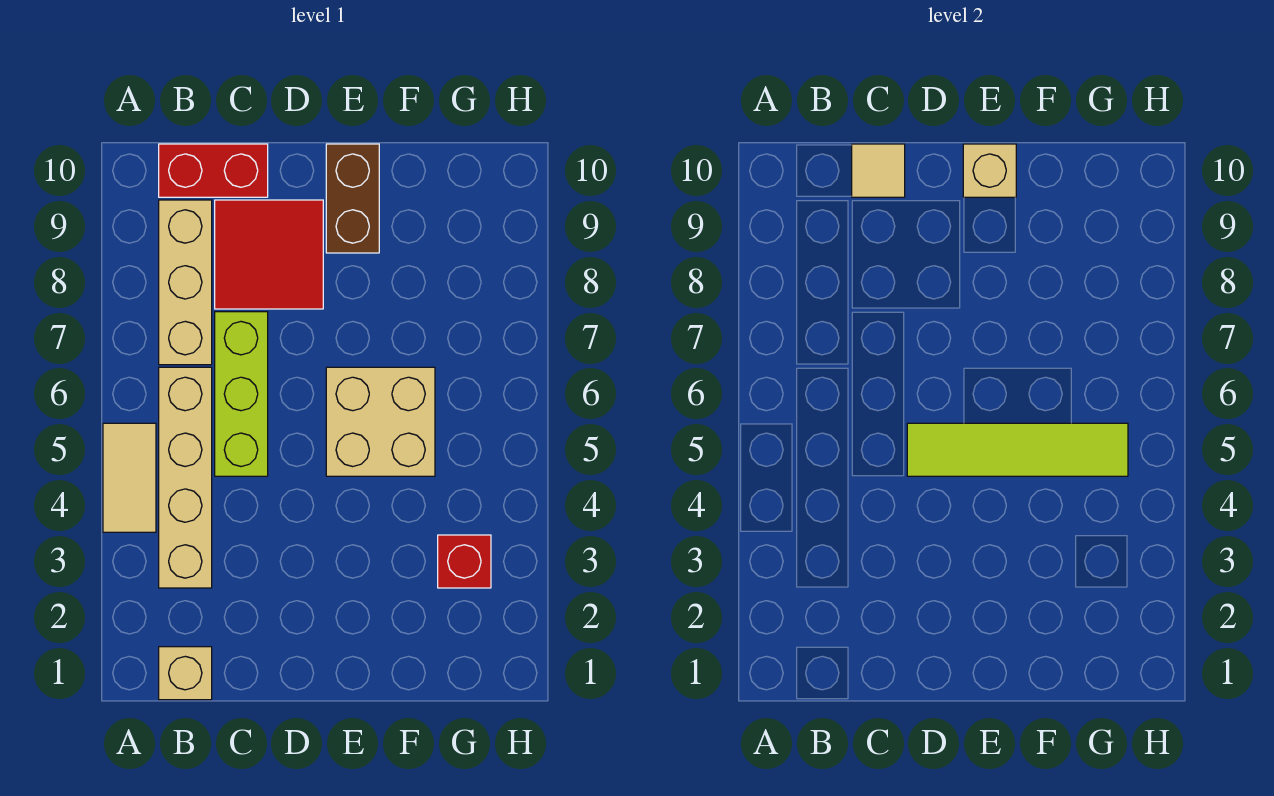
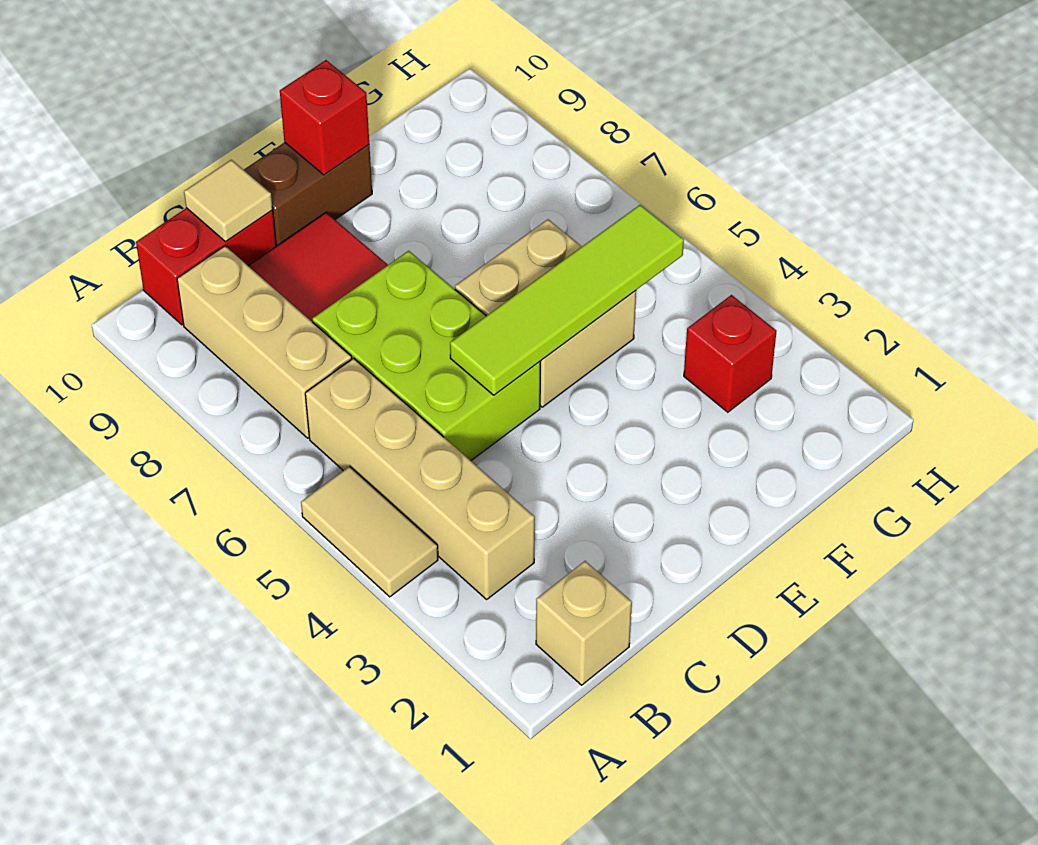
lime 1x3 brick [215,312,268,476] -> lime 2x3 brick [312,251,540,461]
brown 1x2 brick [326,144,379,253] -> brown 1x2 brick turned to [244,142,372,246]
tan 1x1 brick [963,144,1016,197] -> red 1x1 brick [280,60,369,175]

